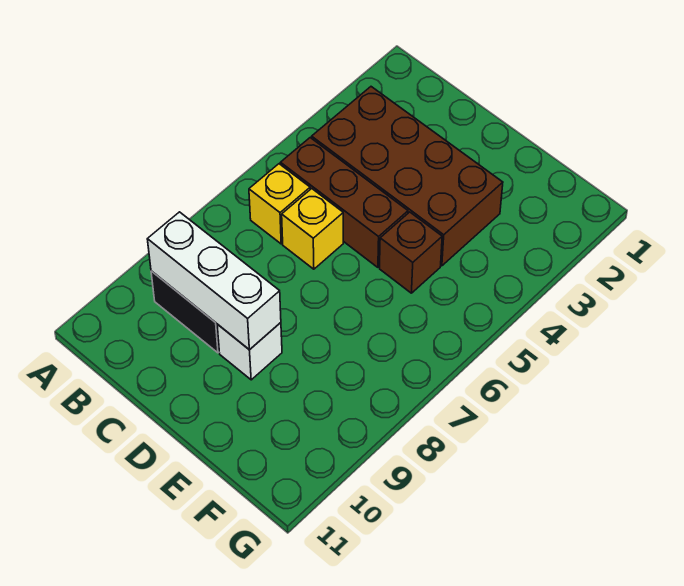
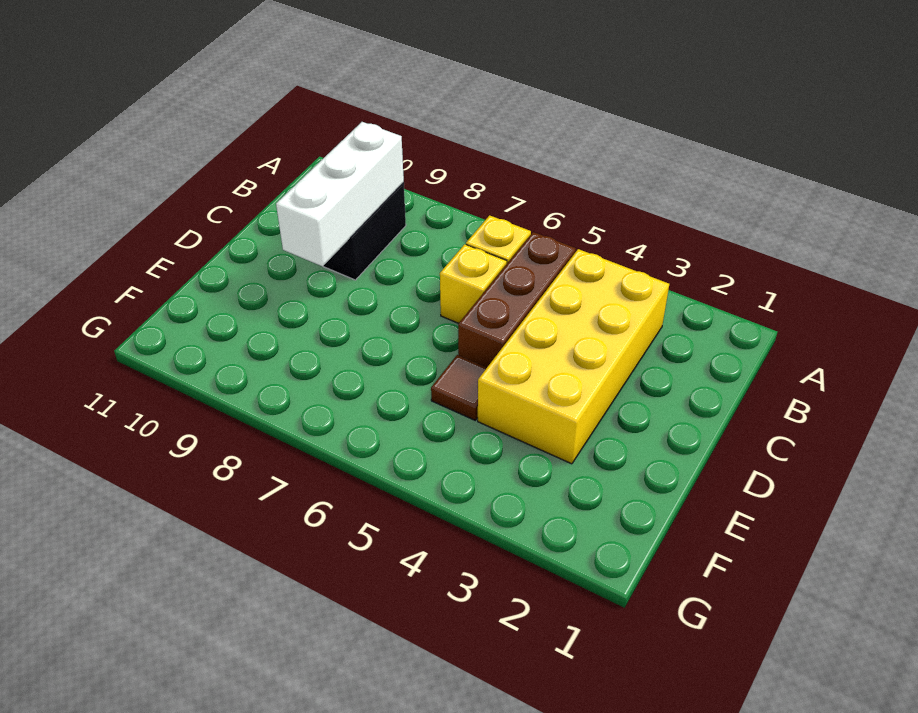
brown 2x4 brick [312,87,503,266] -> yellow 2x4 brick [478,249,669,464]
white 1x1 brick [217,323,282,380] -> none
brown 1x1 brick [380,212,442,293] -> brown 1x1 tile [431,355,487,420]

